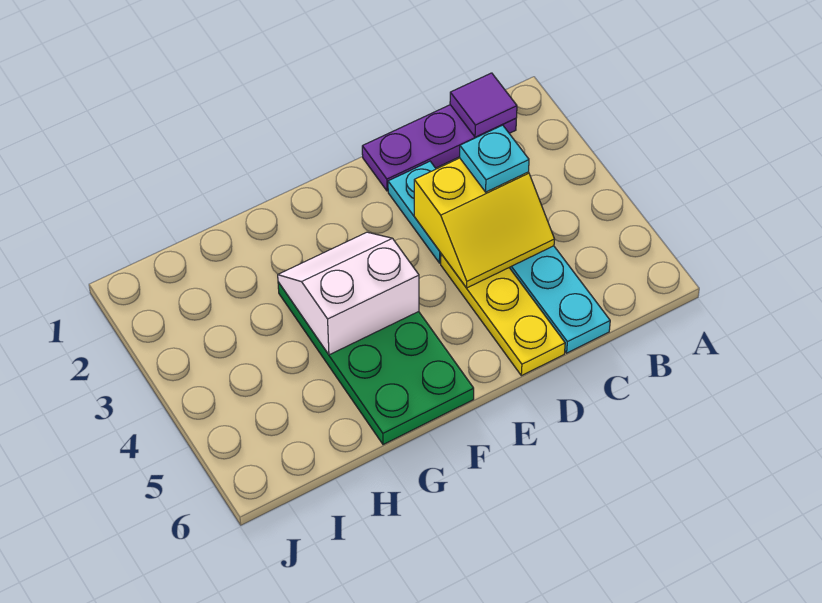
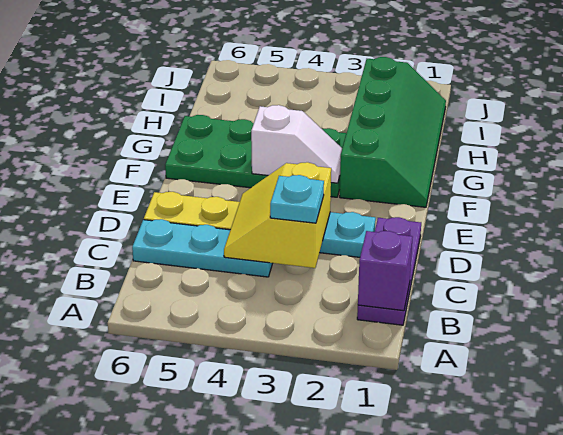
purple 1x1 tile [450,73,517,137] -> purple 1x1 brick [358,231,413,311]
none -> green 2x4 slope [340,57,446,207]
white 2x2 slope [278,232,419,355] -> white 1x2 slope [251,105,342,183]

